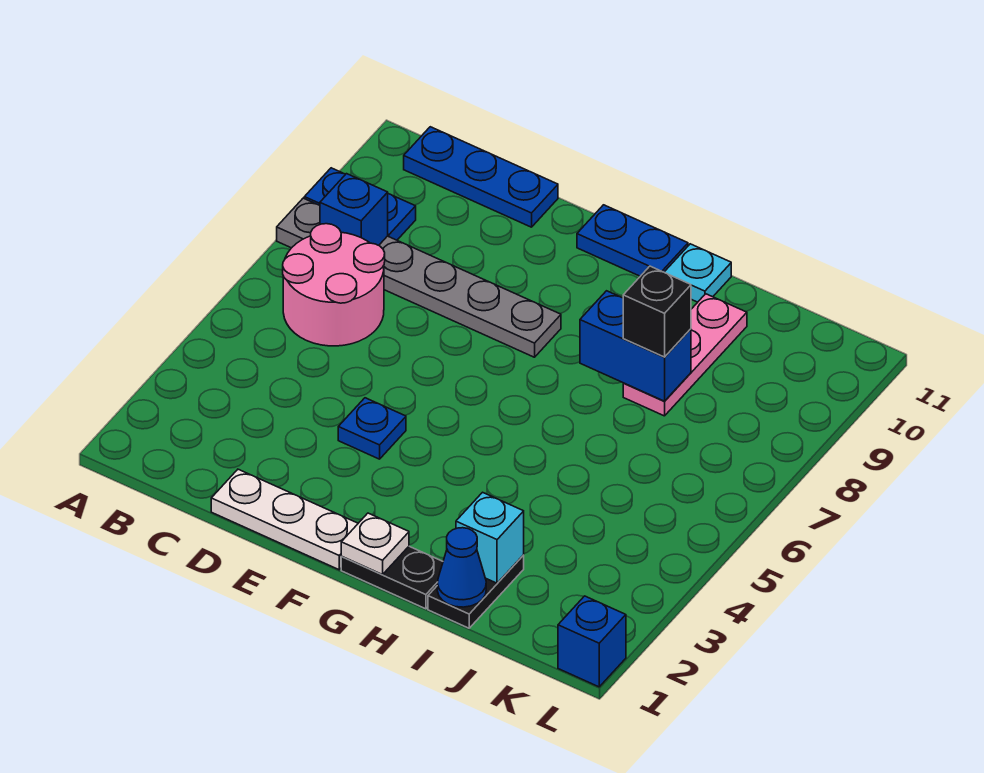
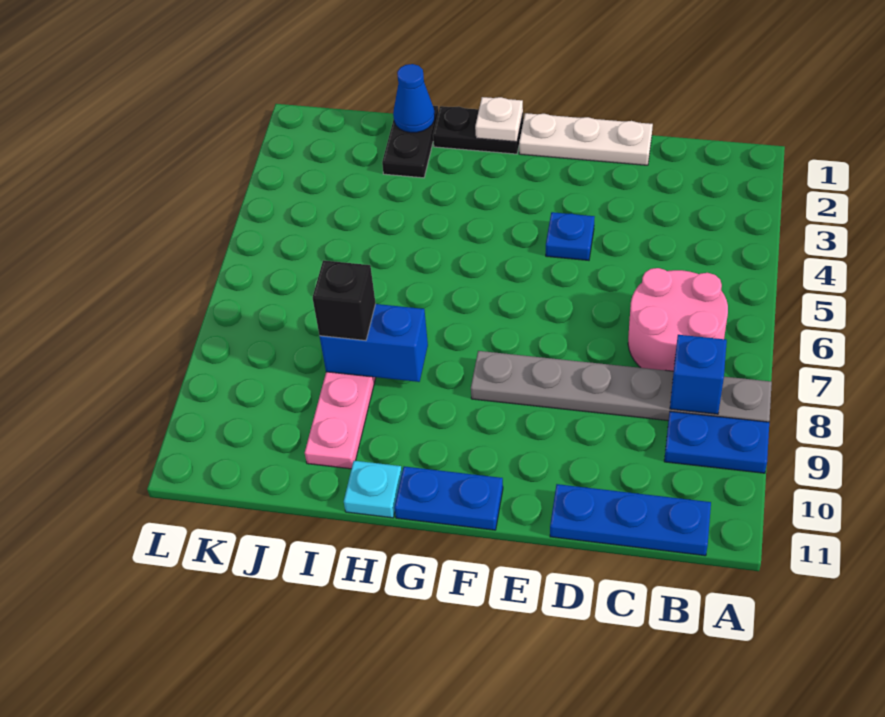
cyan 1x1 brick [456,492,524,583] -> none
blue 1x1 brick [558,596,626,687] -> none

